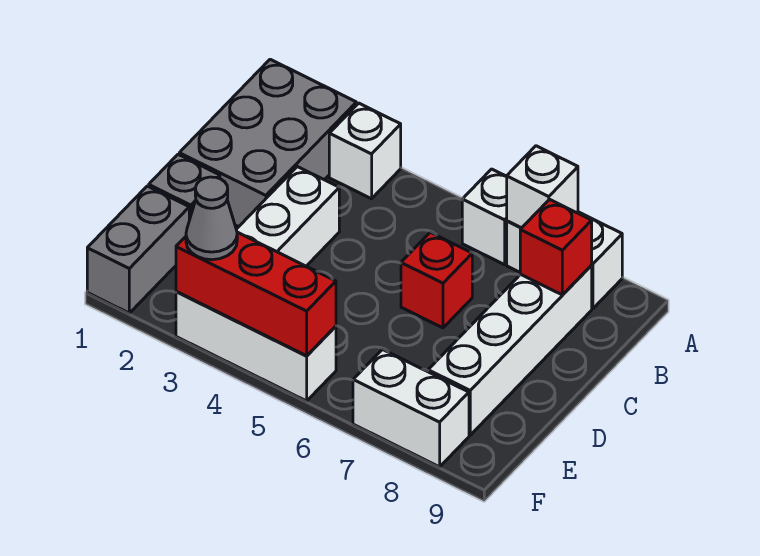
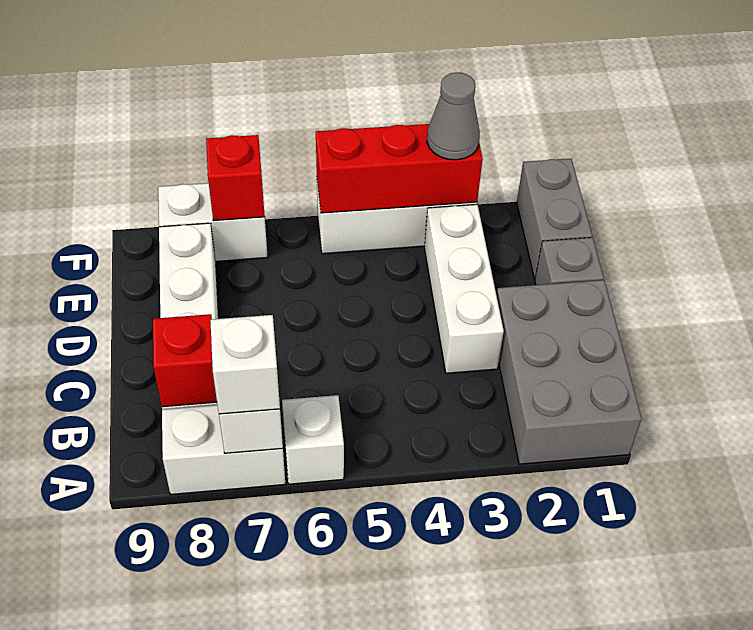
white 1x1 brick [329,103,401,199] -> white 1x1 brick moved to [210,315,280,414]
red 1x1 brick [401,232,472,328] -> red 1x1 brick moved to [206,135,265,220]

